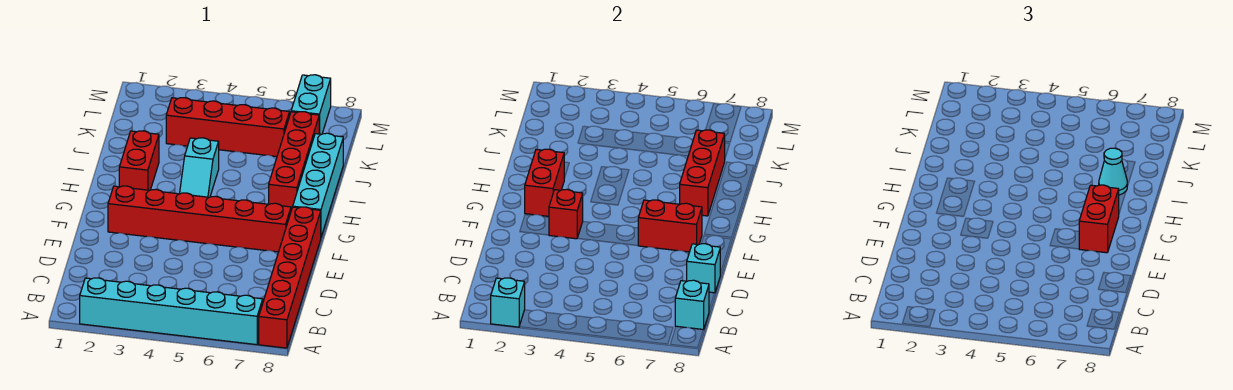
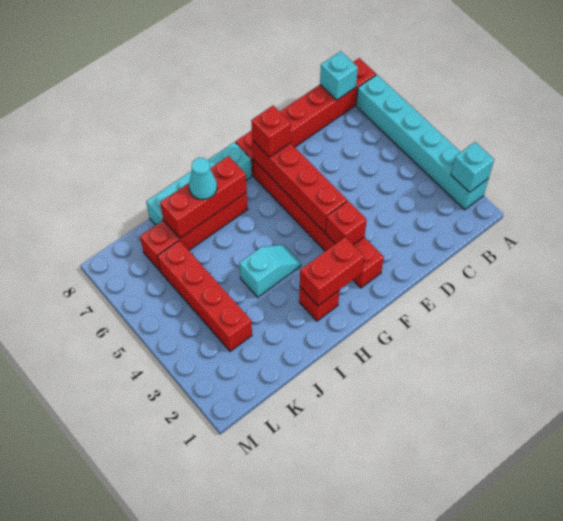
cyan 1x1 brick [687,244,720,293] -> none
red 1x2 brick [638,200,702,252] -> red 1x4 brick [252,140,347,233]
red 1x2 brick [1079,185,1119,253] -> red 1x1 brick [251,106,291,157]
red 1x2 brick [119,131,159,190] -> red 1x1 brick [299,287,340,321]
cyan 1x2 brick [291,75,331,134] -> none

